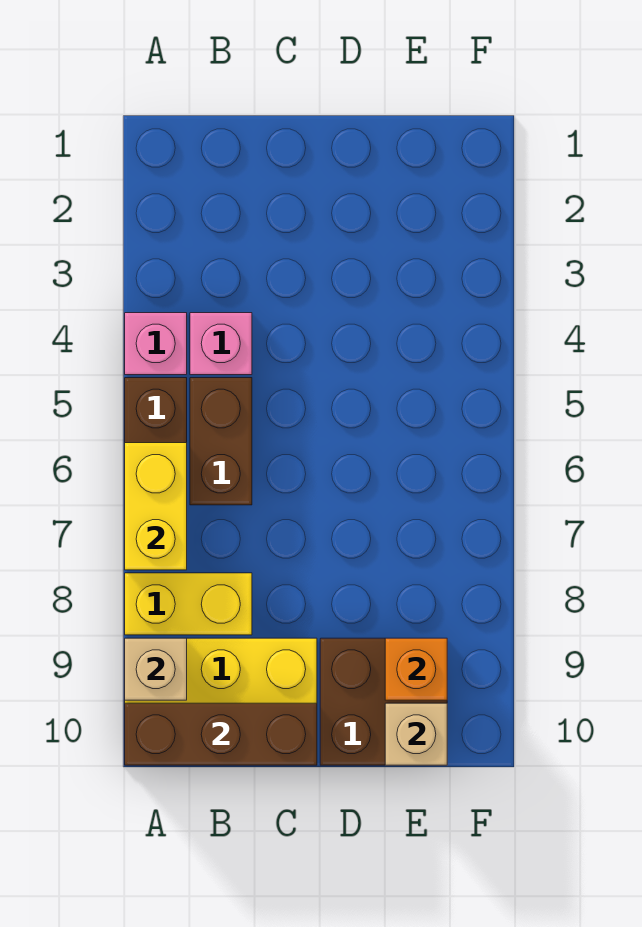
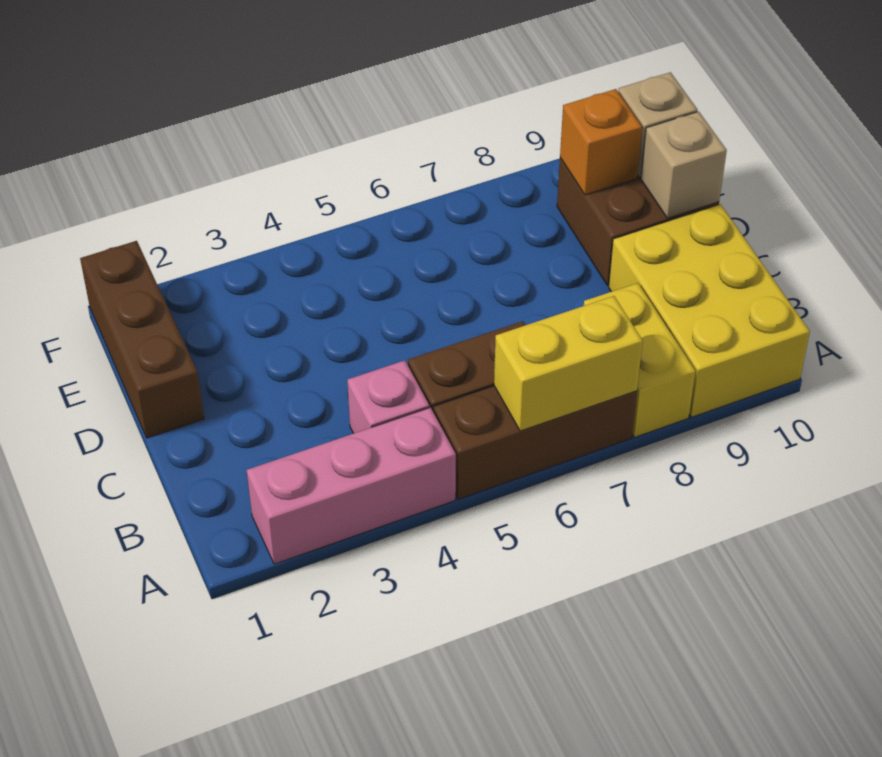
pink 1x1 brick [125,313,187,375] -> pink 1x3 brick [247,408,456,564]
tan 1x1 brick [125,638,187,700] -> tan 1x1 brick moved to [641,112,727,218]
brown 1x3 brick [125,703,317,765] -> brown 1x3 brick moved to [80,241,204,438]

